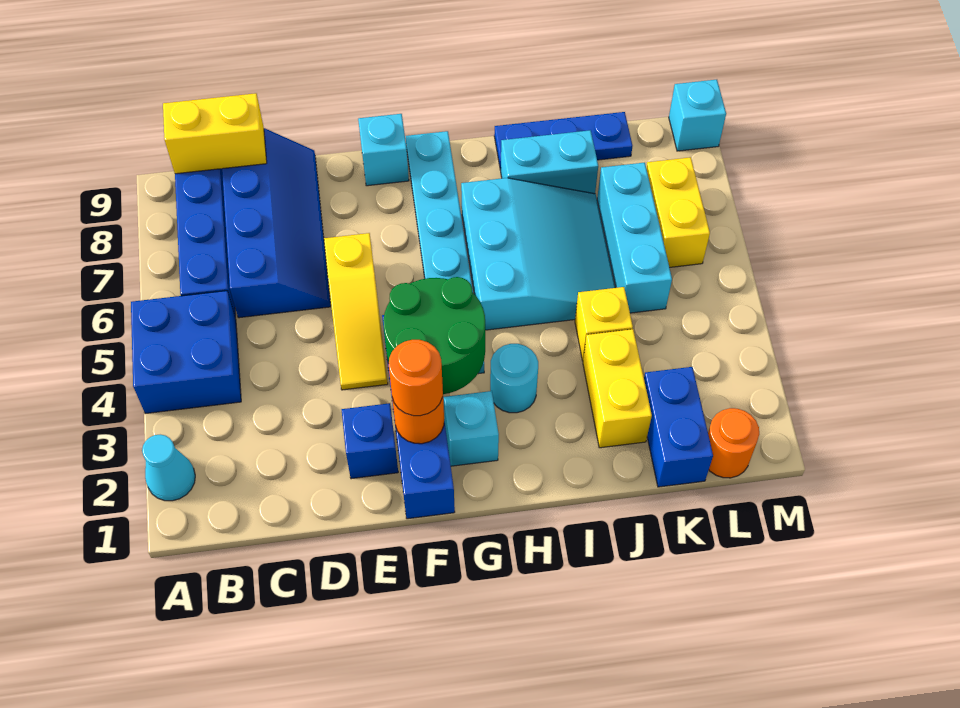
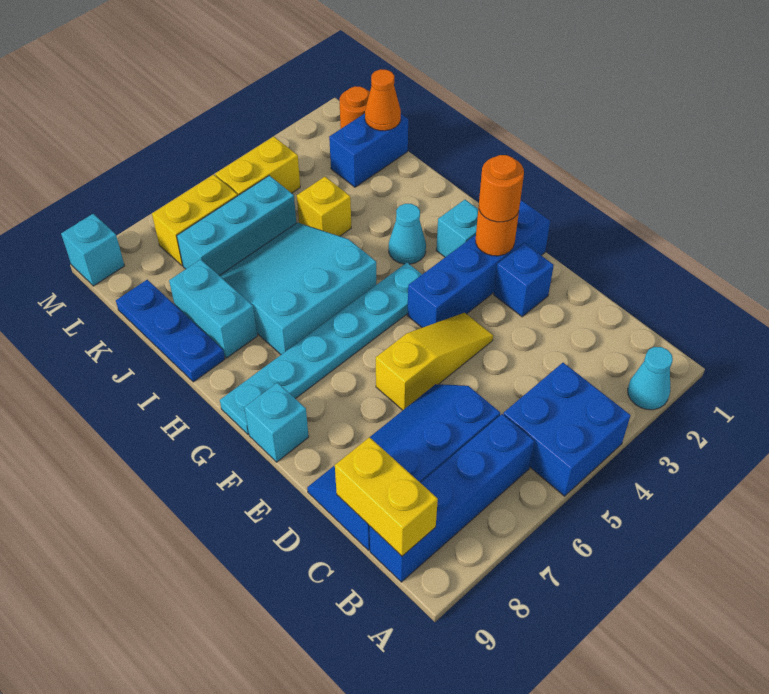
green 2x2 round brick [383,277,485,394] -> none
cyan 1x1 round brick [490,344,538,413] -> cyan 1x1 cone [389,204,426,264]
yellow 1x2 brick [583,329,652,448] -> yellow 1x2 brick moved to [215,136,300,195]
none -> orange 1x1 cone [365,69,401,131]

